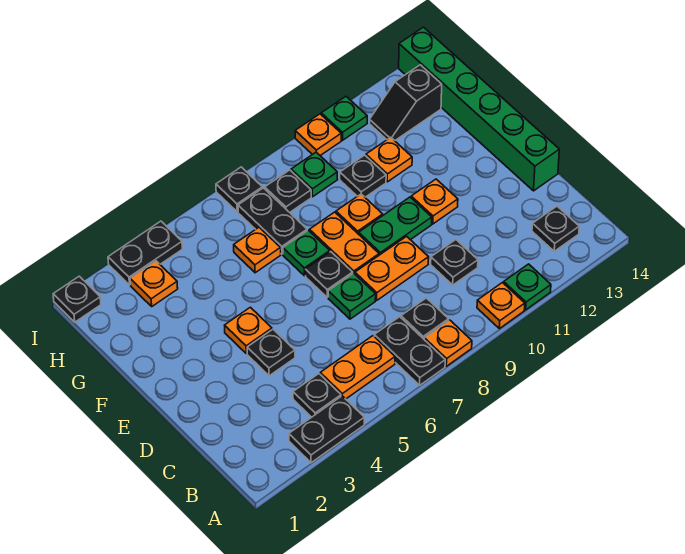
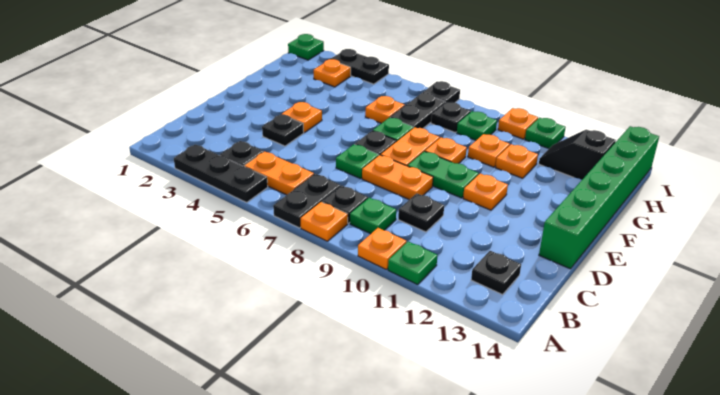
black 1x2 plate [289,396,364,463] -> black 1x3 plate [174,144,268,202]
none -> green 1x1 plate [350,198,396,234]
black 1x1 plate [340,155,386,197] -> orange 1x1 plate [468,134,510,167]
black 1x1 plate [53,276,101,322] -> green 1x1 plate [288,34,324,60]

